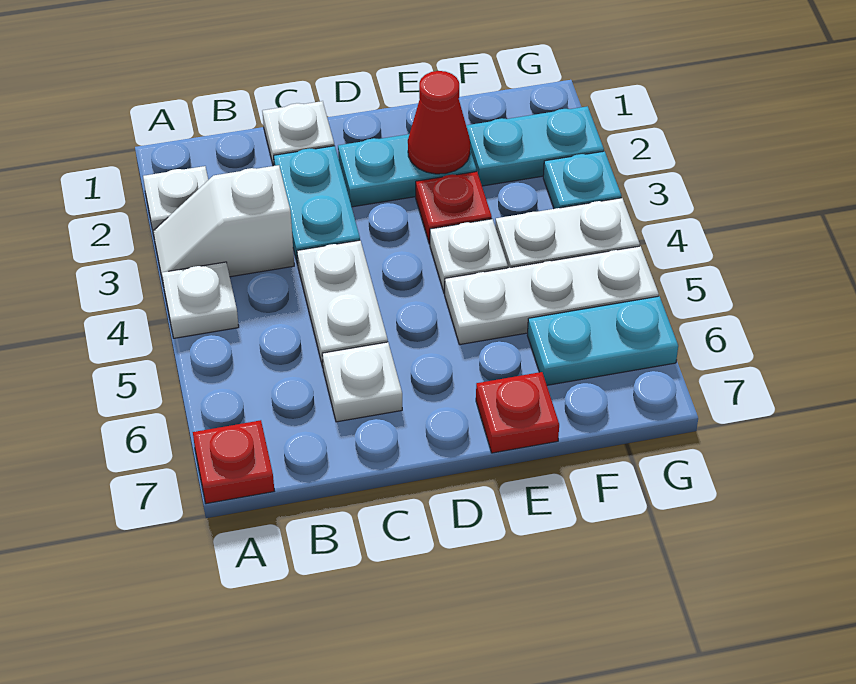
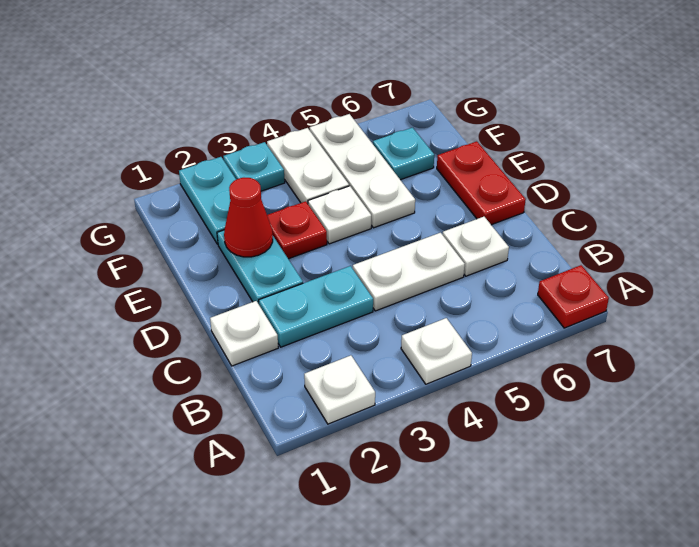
white 1x2 slope [153,165,294,281] -> none
red 1x1 plate [476,372,559,453] -> red 1x2 plate [437,141,526,225]
cyan 1x2 plate [527,296,678,385] -> cyan 1x1 plate [373,128,434,180]

